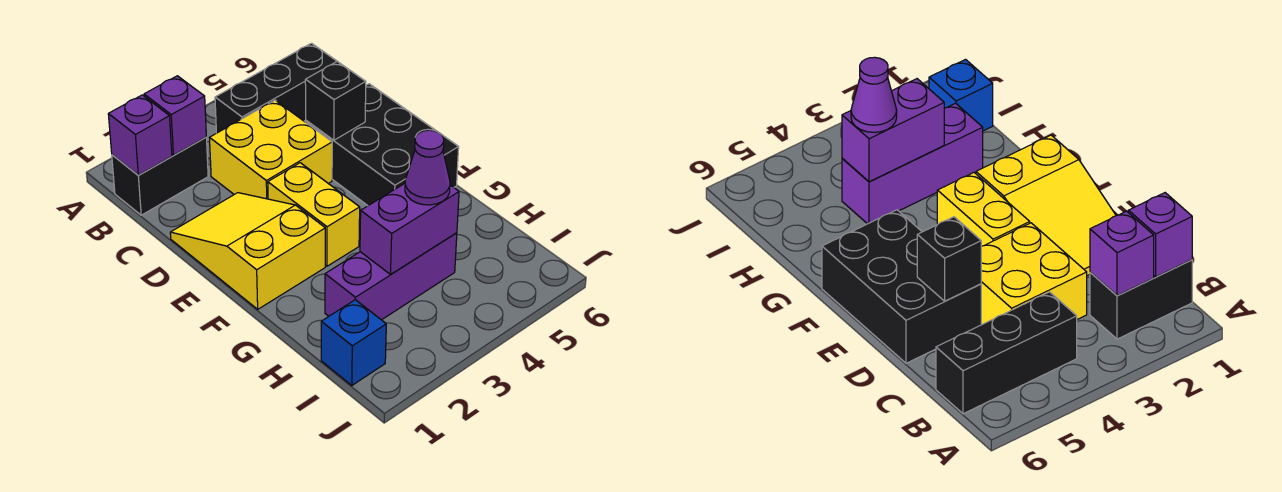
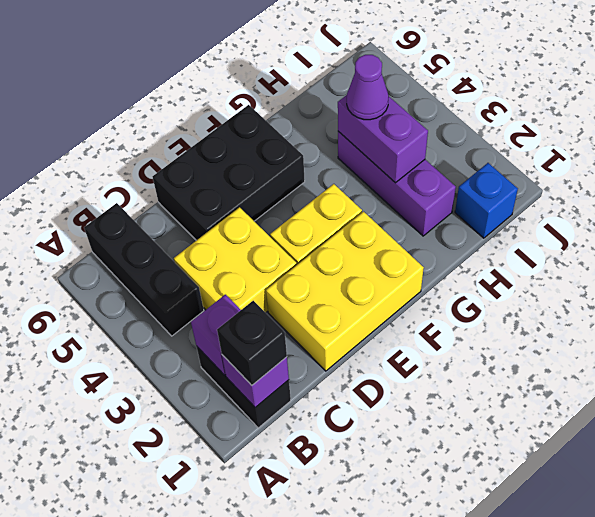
yellow 2x3 slope [170,193,325,309] -> yellow 2x3 brick [266,212,424,371]
black 1x1 brick [305,62,366,140] -> black 1x1 brick moved to [217,301,287,385]

